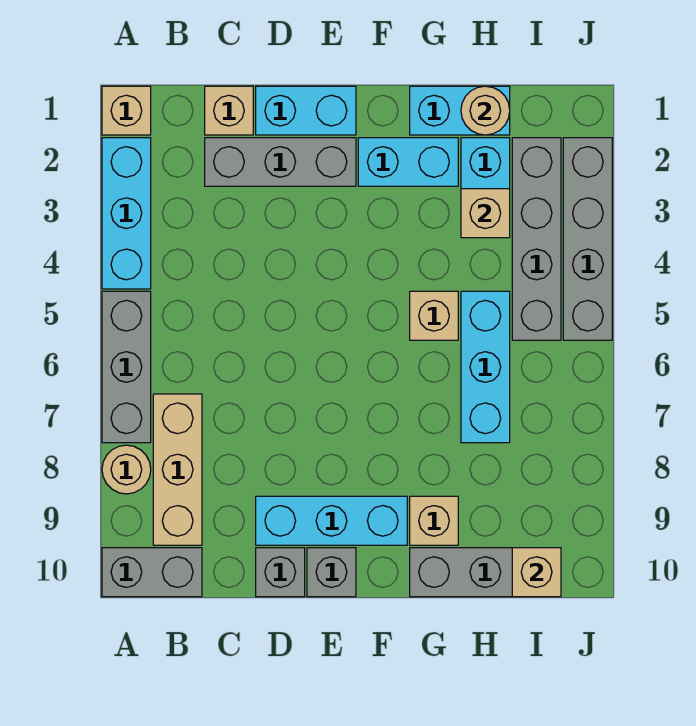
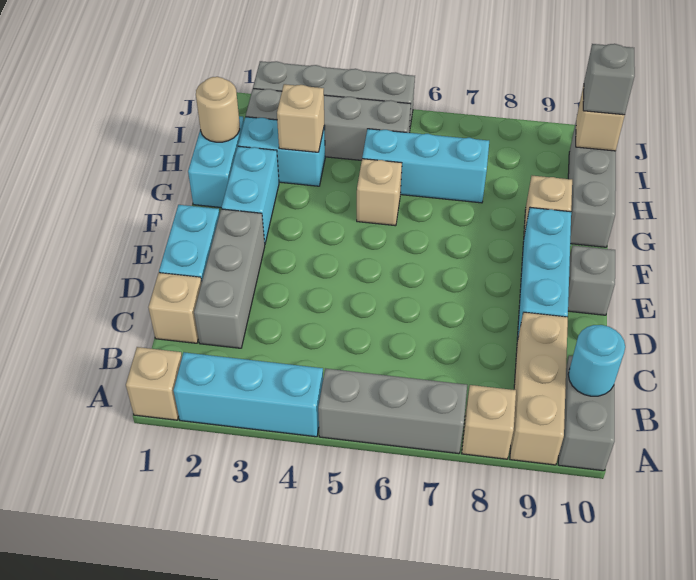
tan 1x1 round brick [102,445,151,494] -> tan 1x1 brick [462,385,516,459]
tan 1x3 brick [153,394,202,545] -> tan 1x3 brick turned to [510,312,568,465]
none -> cyan 1x1 round brick [568,325,625,396]
grey 1x1 brick [256,548,305,597] -> grey 1x1 brick moved to [583,44,635,115]

